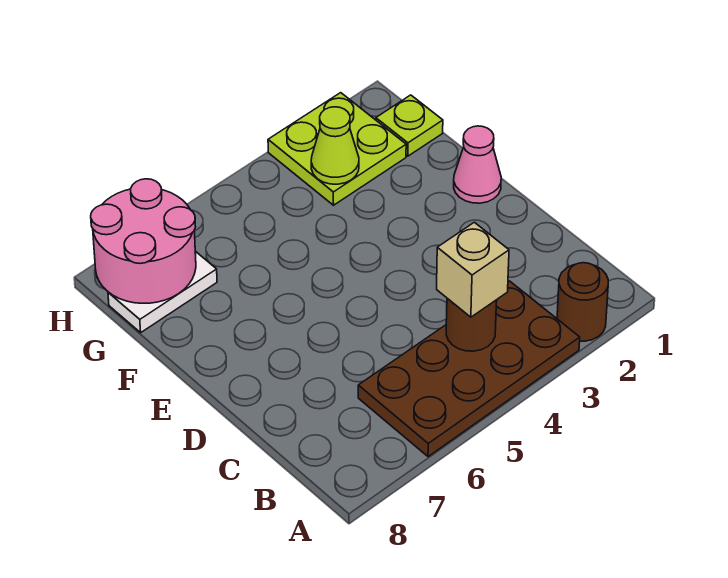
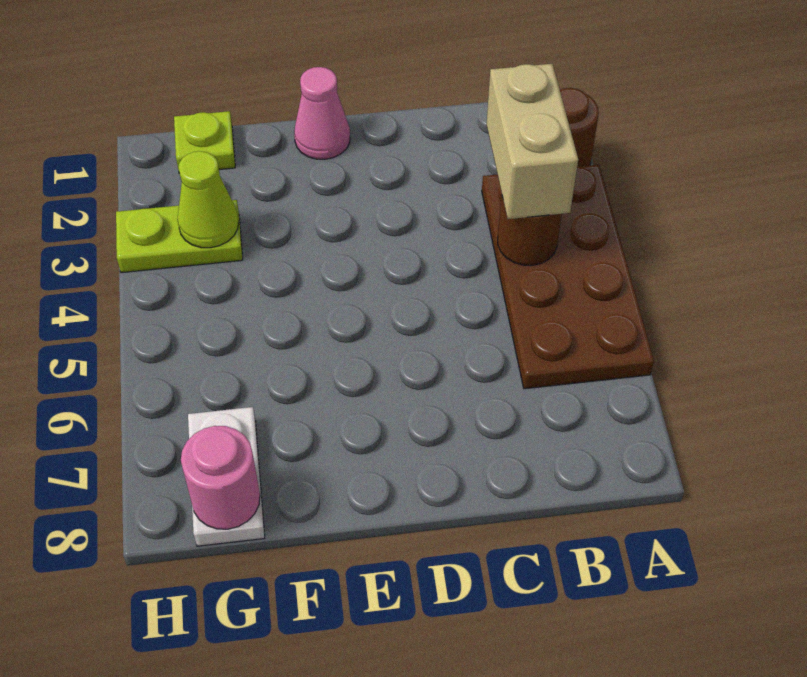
tan 1x1 brick [437,222,509,317] -> tan 1x2 brick [486,64,578,219]
lime 2x2 plate [268,93,406,205] -> lime 1x2 plate [116,200,243,273]
pink 2x2 round brick [91,179,196,303] -> pink 1x1 round brick [181,426,260,529]

